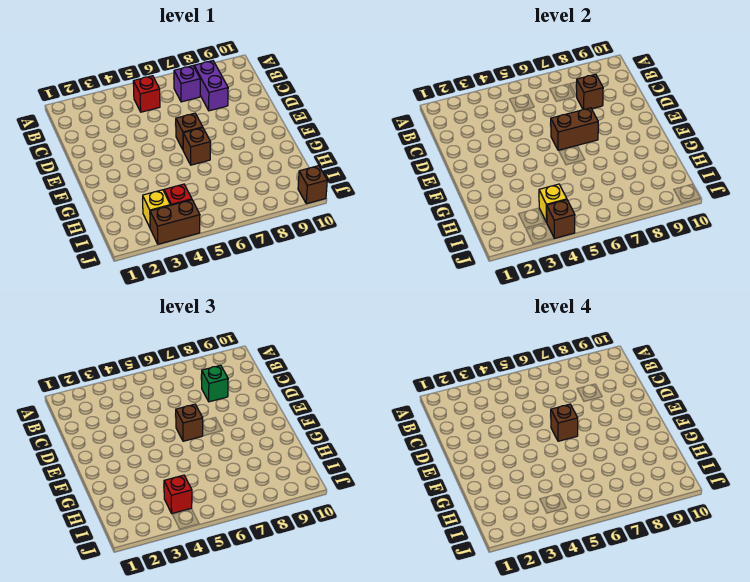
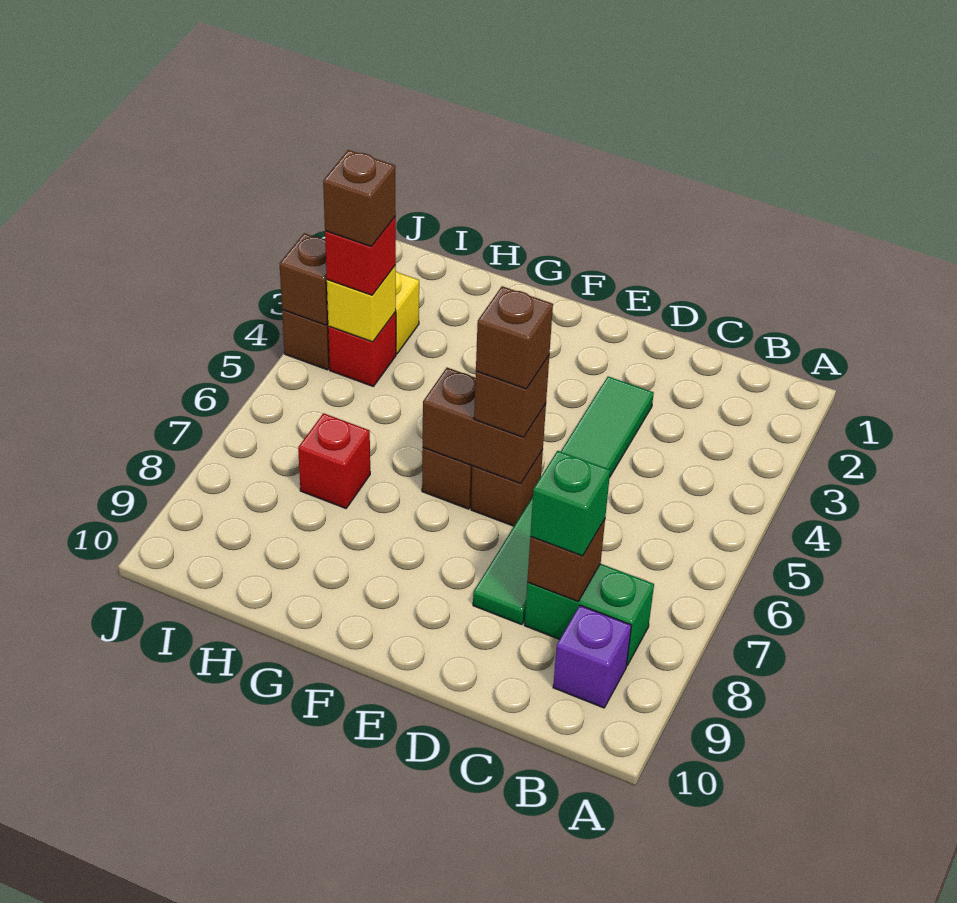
red 1x1 brick [133,76,160,112] -> red 1x1 brick moved to [298,413,370,508]
purple 1x1 brick [174,66,200,102] -> purple 1x1 brick moved to [553,605,631,708]
purple 1x2 brick [194,61,228,111] -> green 1x2 brick [524,564,654,665]
none -> green 1x6 tile [473,376,654,625]
brown 1x2 brick [551,108,598,150] -> brown 1x2 brick turned to [423,368,546,484]
brown 1x1 brick [298,166,327,204] -> brown 1x1 brick moved to [323,150,396,247]

